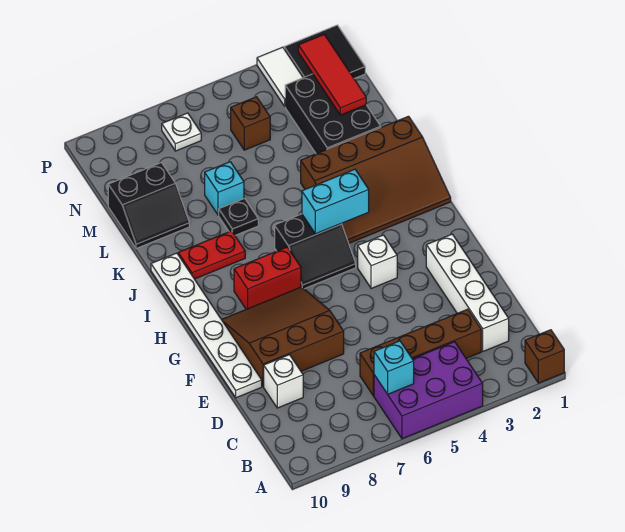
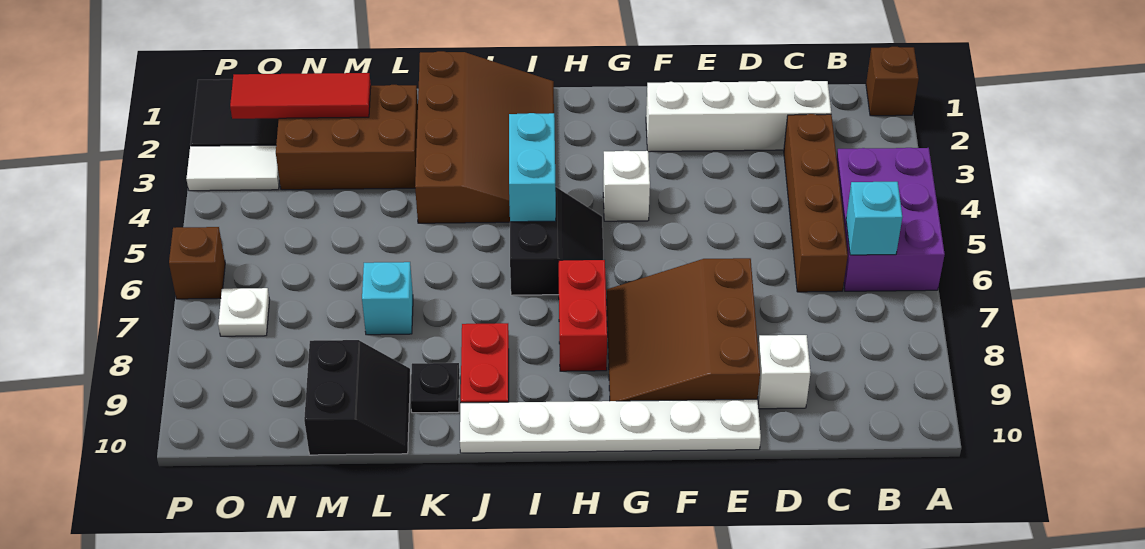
black 1x1 plate [219,198,258,235] -> black 1x1 plate moved to [411,363,460,413]
black 2x3 brick [285,74,381,154] -> brown 2x3 brick [276,85,418,190]
brown 1x1 brick [231,97,270,150] -> brown 1x1 brick moved to [169,227,225,299]

